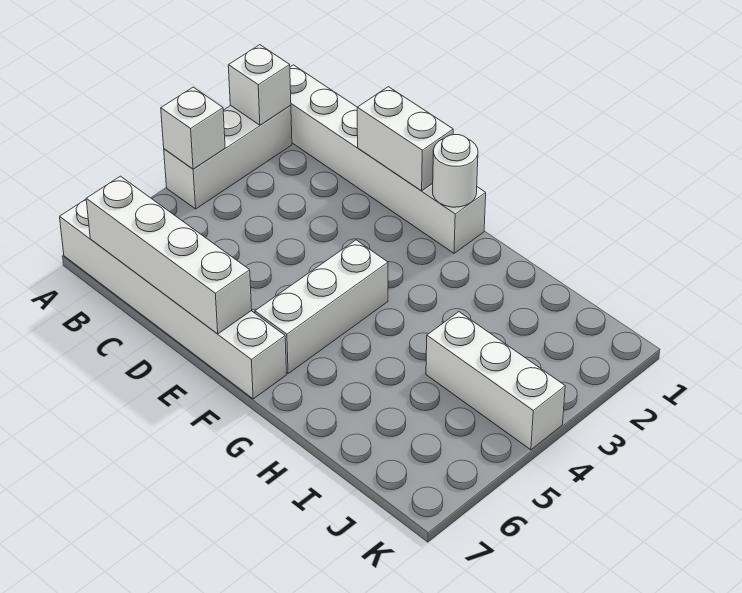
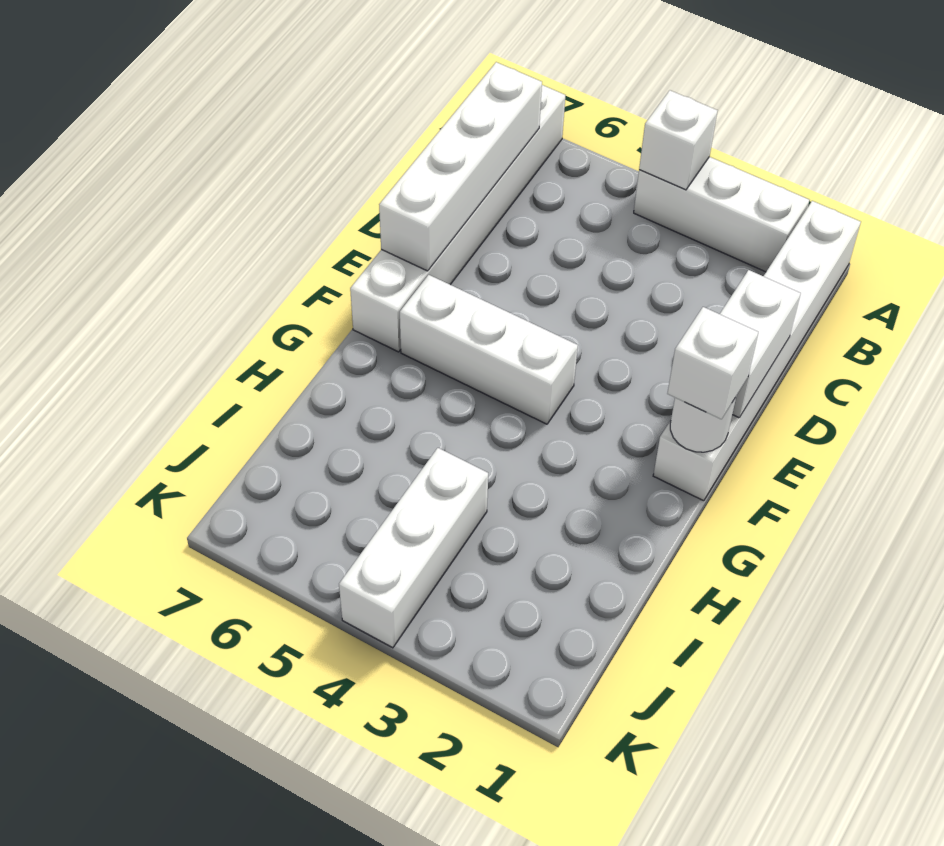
white 1x1 brick [228,45,291,125] -> white 1x1 brick moved to [667,307,758,419]

